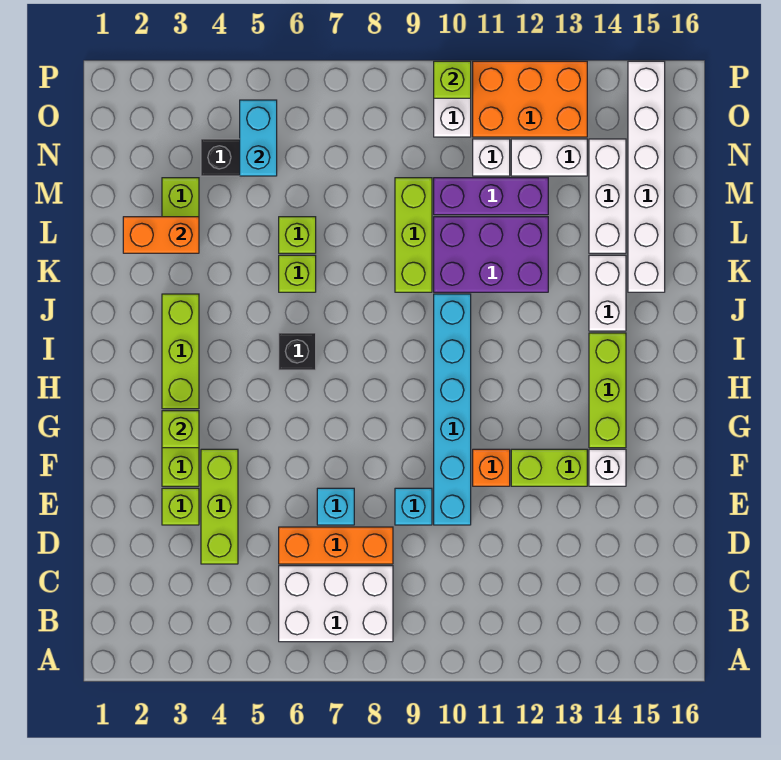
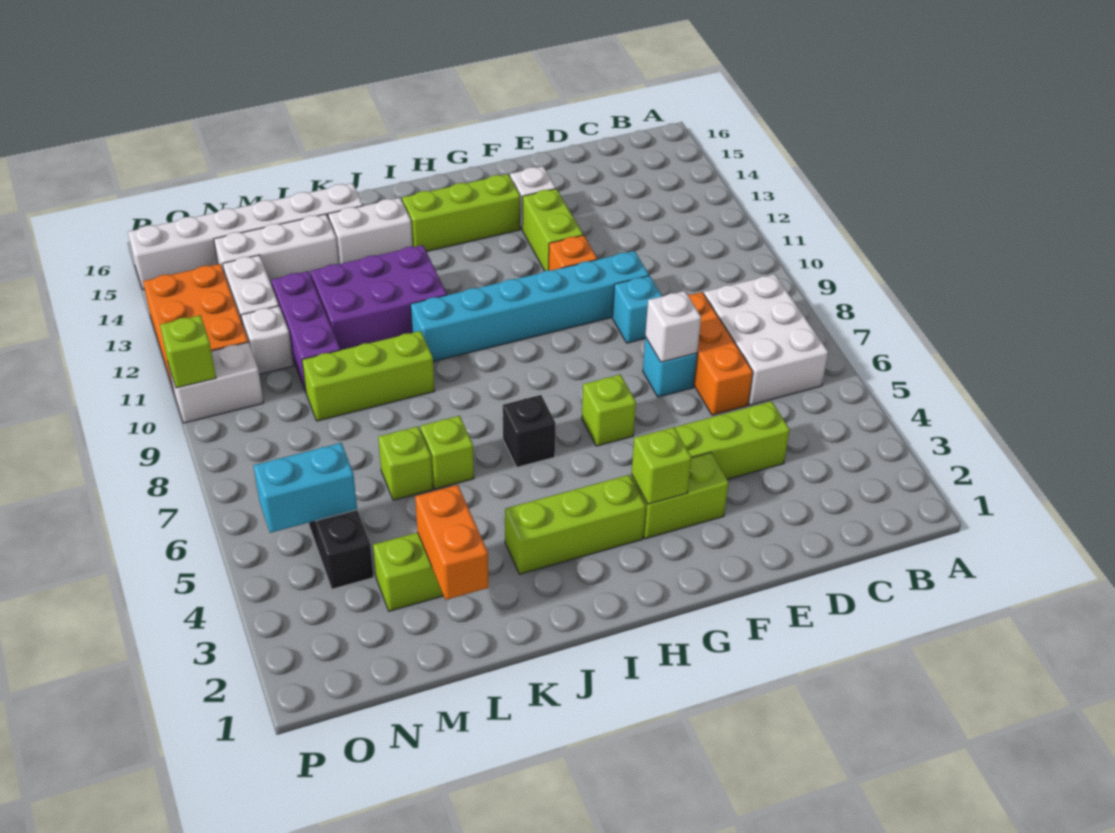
lime 1x1 brick [162,488,199,525] -> lime 1x1 brick moved to [582,375,636,446]
none -> white 1x1 brick [645,291,701,362]
purple 2x3 brick [434,217,548,292] -> purple 2x3 brick turned to [310,245,447,350]

